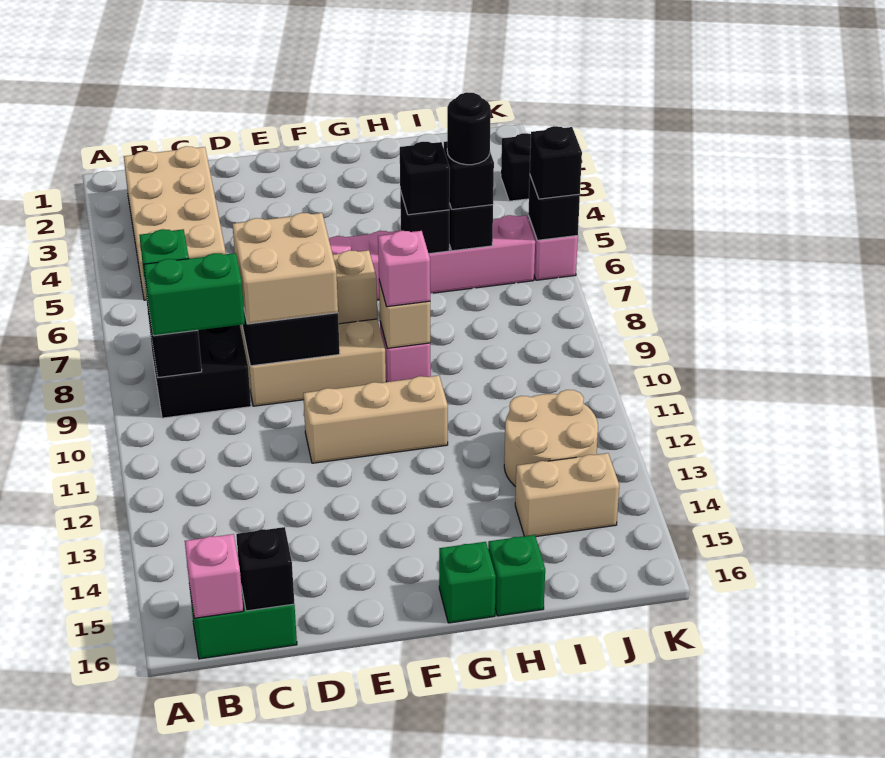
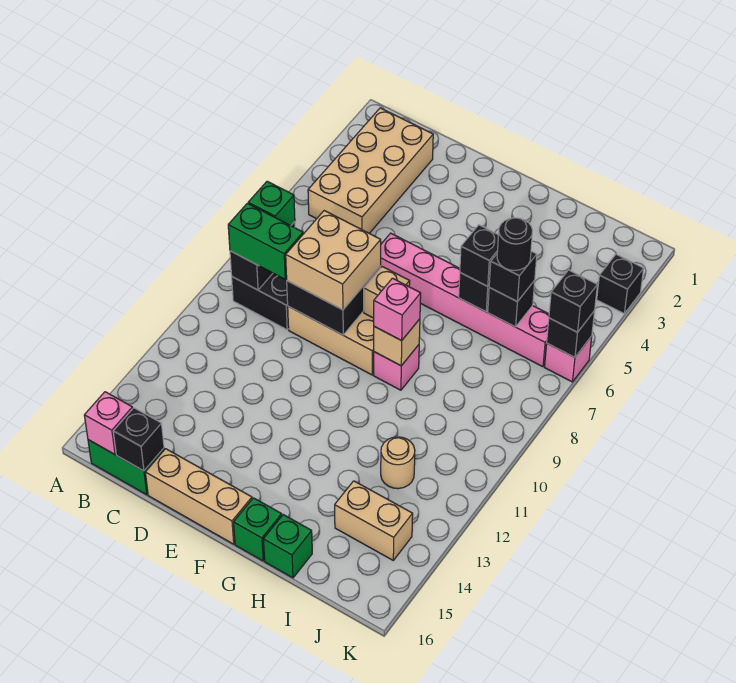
tan 1x3 brick [303,375,448,463] -> tan 1x3 brick moved to [145,449,252,544]
tan 2x2 round brick [504,390,598,487] -> tan 1x1 round brick [381,437,415,489]

